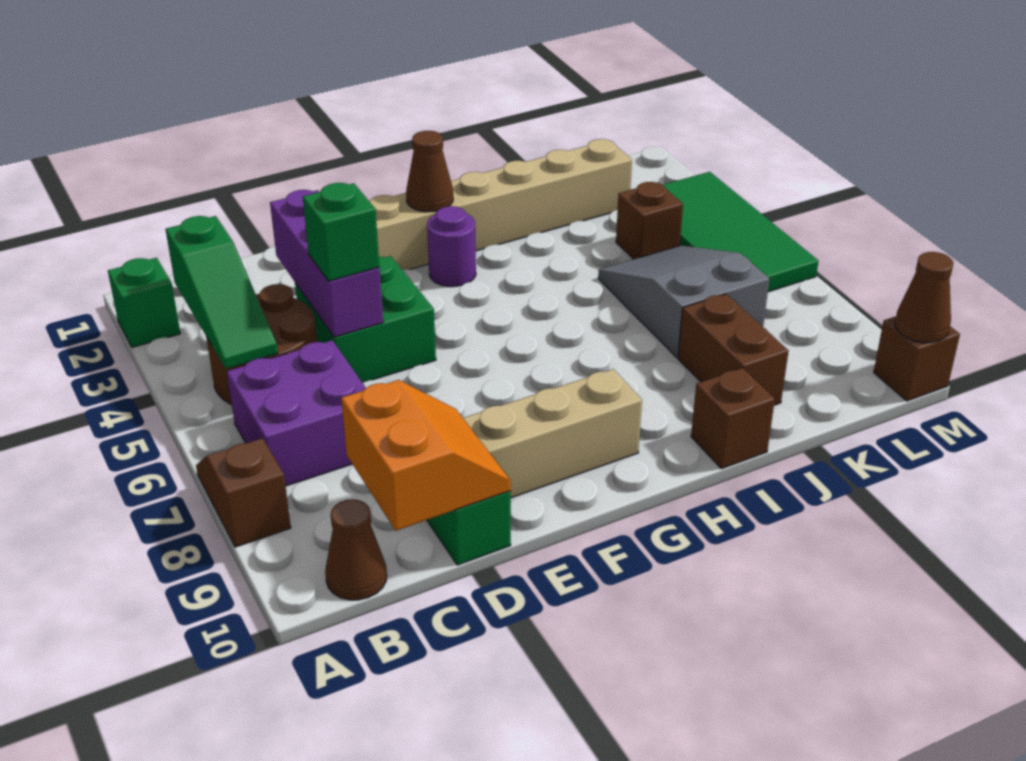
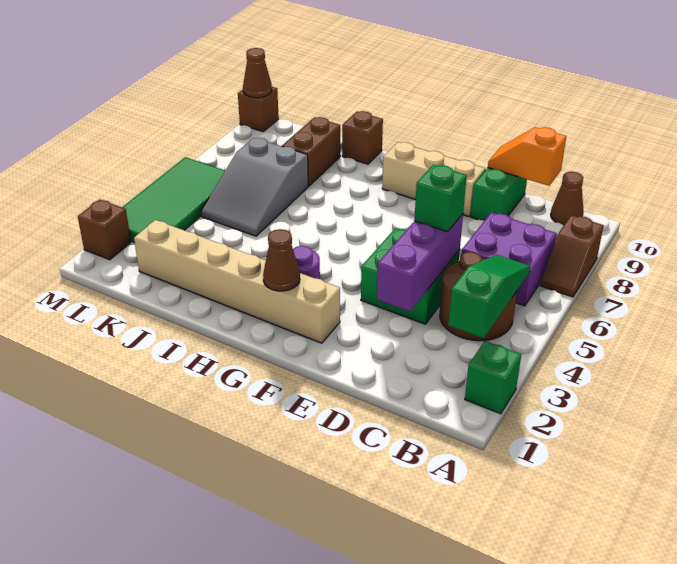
orange 2x2 slope [341,380,511,531] -> orange 1x2 slope [488,127,566,186]
brown 1x1 brick [616,182,683,259] -> brown 1x1 brick moved to [78,199,131,260]

